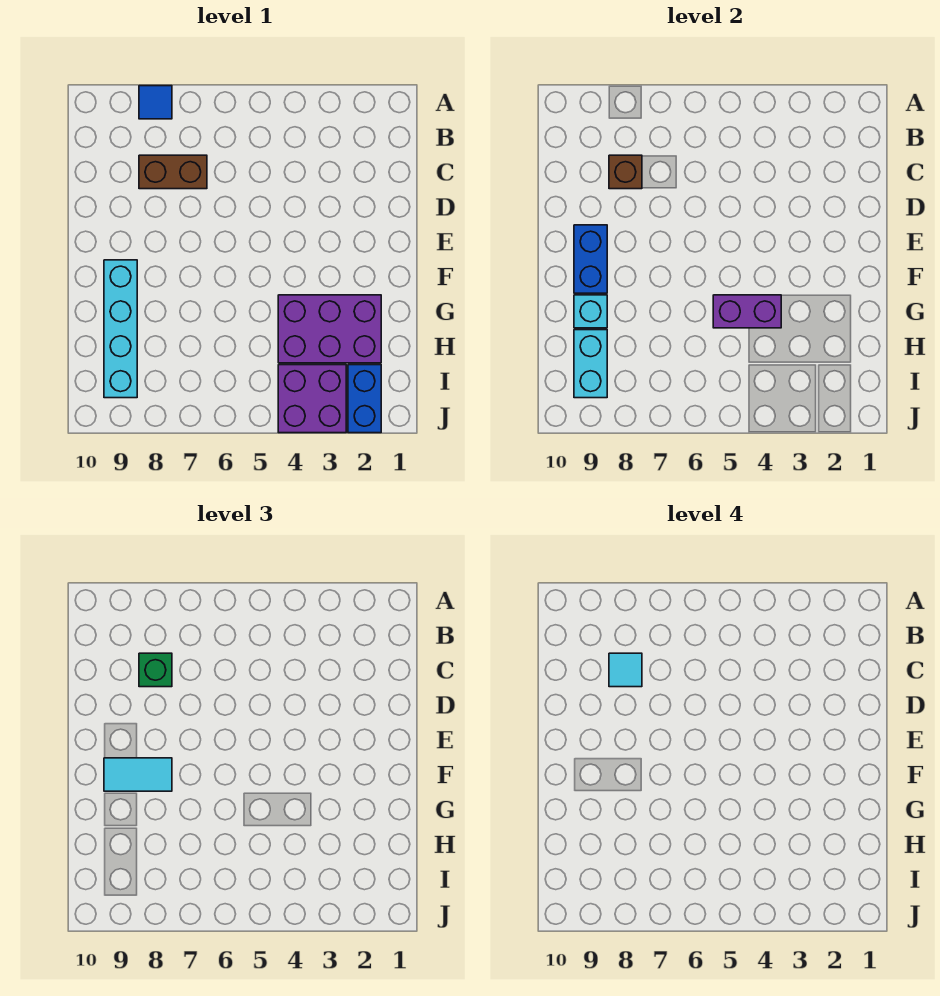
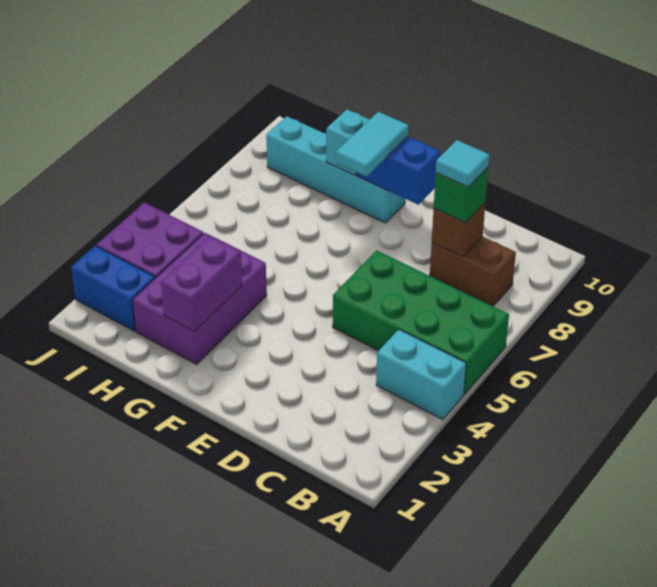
none -> green 2x4 brick [333,250,509,394]
blue 1x1 tile [139,86,172,119] -> none
brown 1x2 brick [139,155,207,189] -> brown 1x2 brick turned to [430,236,516,306]
purple 1x2 brick [713,295,781,328] -> purple 1x2 brick moved to [161,236,242,332]
cyan 1x2 brick [574,330,607,398] -> cyan 1x2 brick moved to [376,330,466,420]

